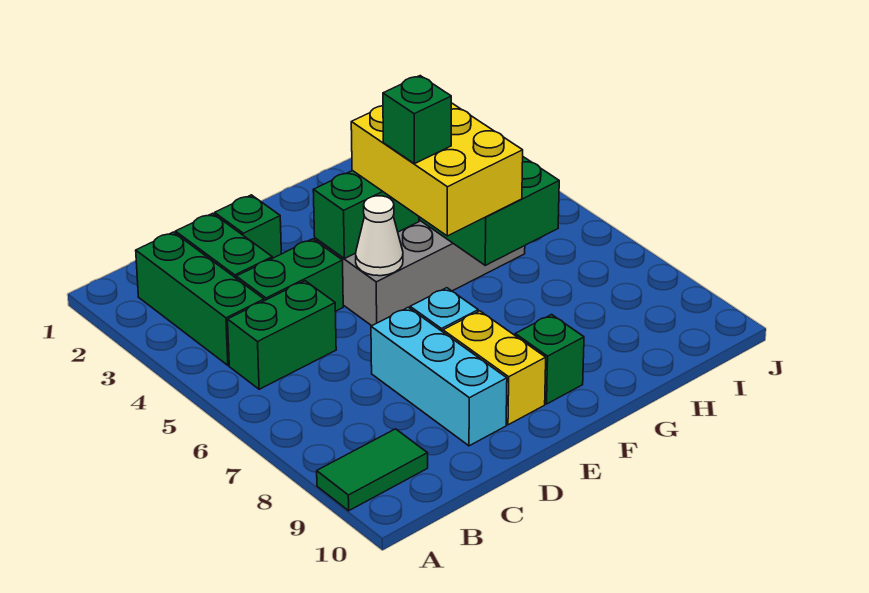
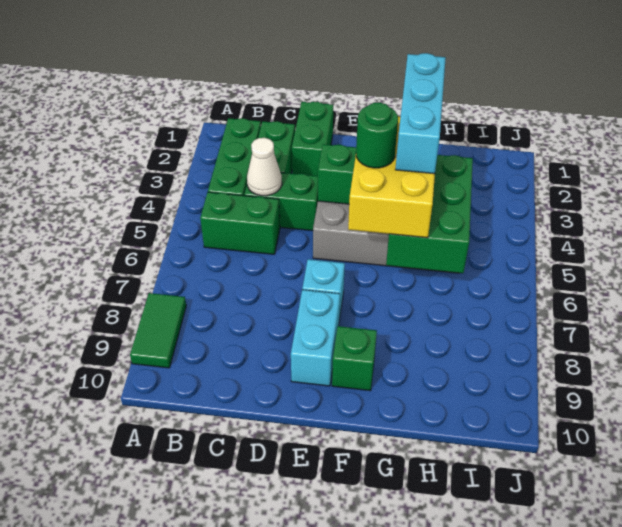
green 1x2 tile [317,429,428,511] -> green 1x2 tile turned to [130,293,186,368]
green 1x1 brick [215,195,281,258] -> green 1x2 brick [292,102,333,176]
cyan 1x3 brick [371,307,507,446] -> cyan 1x3 brick moved to [395,53,446,174]
white 1x1 cone [356,196,403,276] -> white 1x1 cone moved to [247,138,282,196]
yellow 1x2 brick [443,311,546,425] -> cyan 1x2 brick [291,290,340,386]
green 1x1 brick [383,76,451,164] -> green 1x1 round brick [356,102,398,168]

